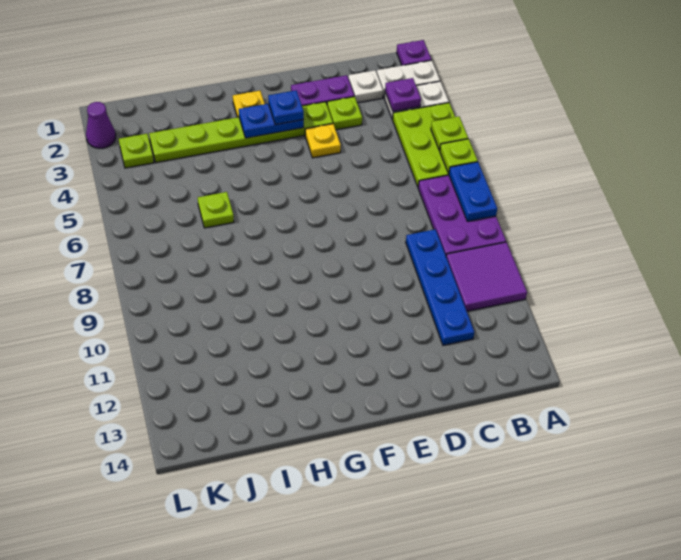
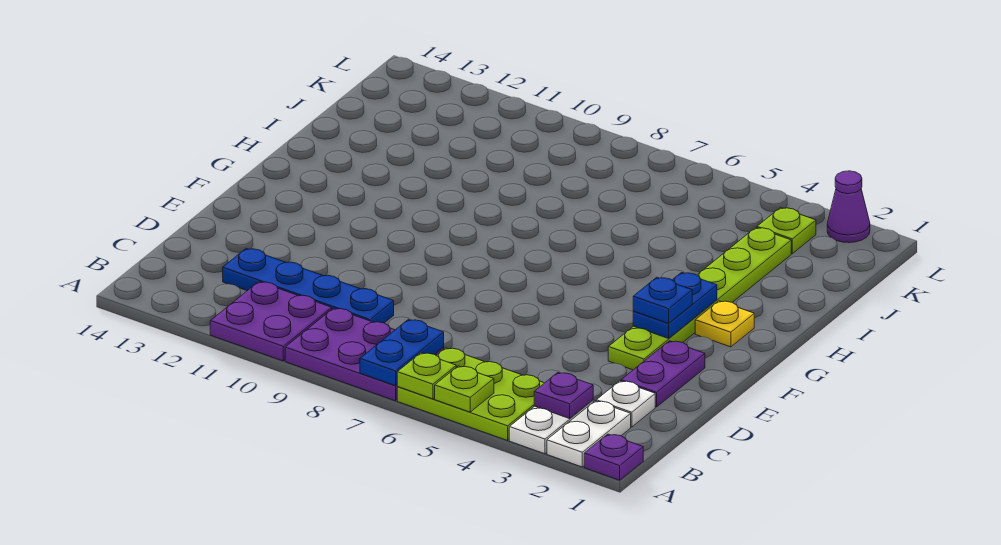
blue 1x2 plate [449,162,497,222] -> blue 1x2 plate turned to [360,319,444,386]
purple 2x2 tile [446,242,527,311] -> purple 2x2 plate [210,282,332,361]
lime 1x1 plate [327,96,362,130] -> none
yellow 1x1 plate [305,124,341,158] -> none
lime 1x1 plate [198,192,234,228] -> none

